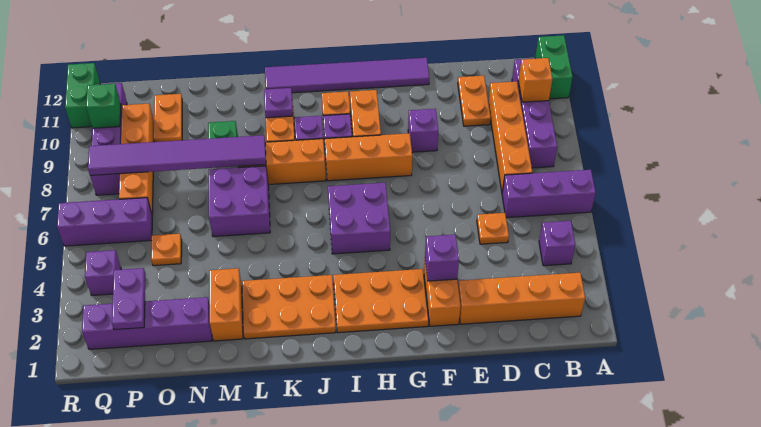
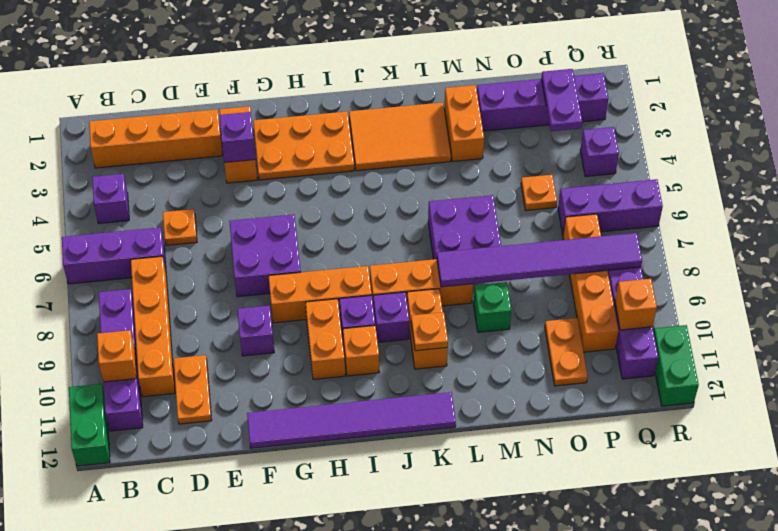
purple 2x2 brick [328,183,390,254] -> purple 2x2 brick moved to [229,214,301,297]
orange 2x3 plate [242,275,336,339] -> orange 2x3 tile [349,102,451,171]
purple 1x1 plate [264,88,293,118] -> orange 1x1 plate [411,312,448,351]
green 1x1 brick [86,83,121,128] -> orange 1x1 brick [615,279,657,330]

